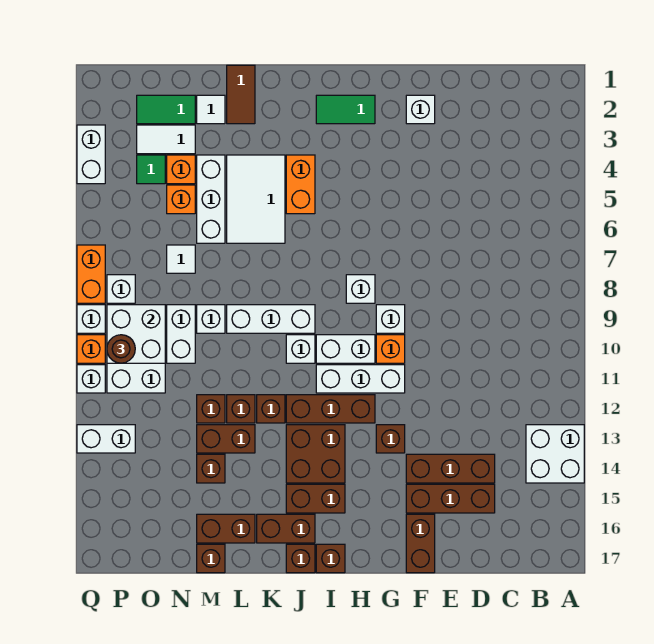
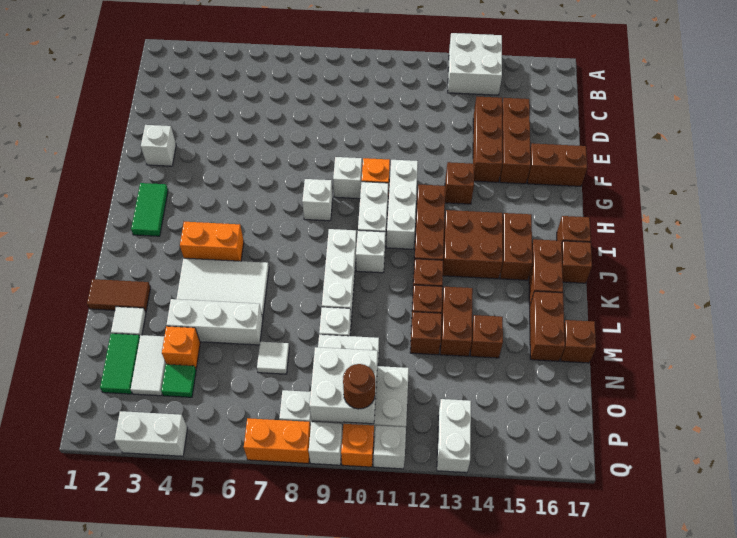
orange 1x1 brick [167,185,195,214] -> none

